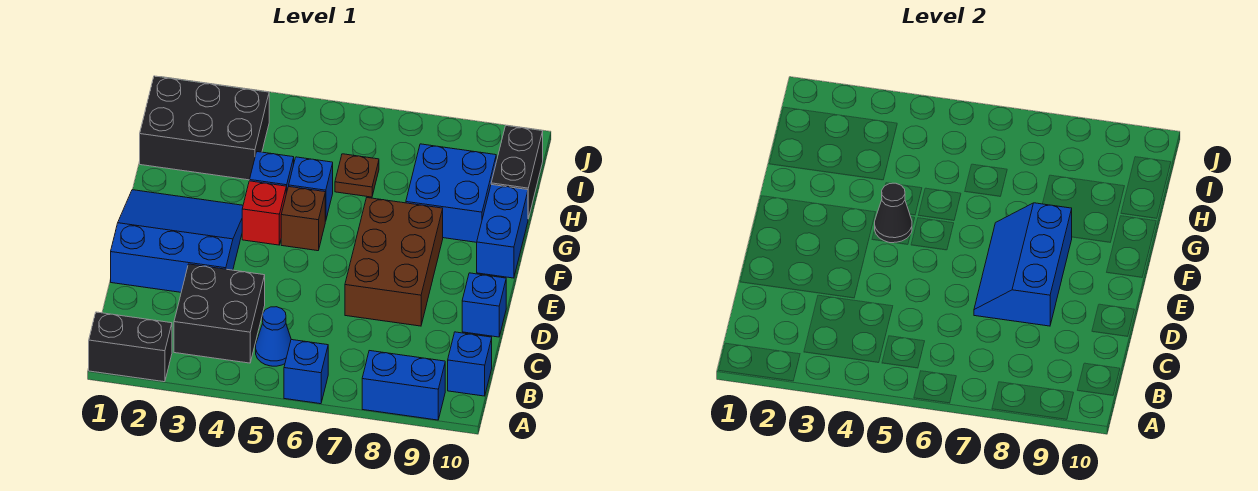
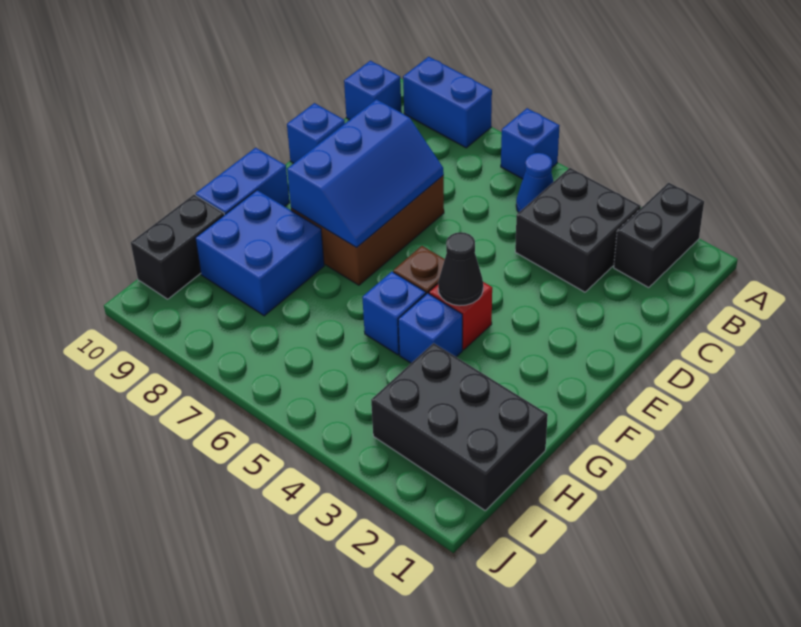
black 1x2 brick [89,312,172,382] -> black 1x2 brick turned to [614,183,704,288]
blue 3x3 slope [111,190,243,292] -> none
brown 1x1 plate [335,154,379,197] -> none

